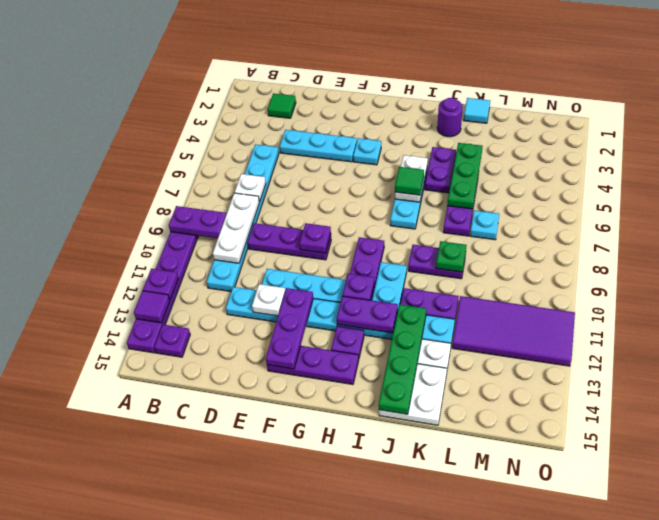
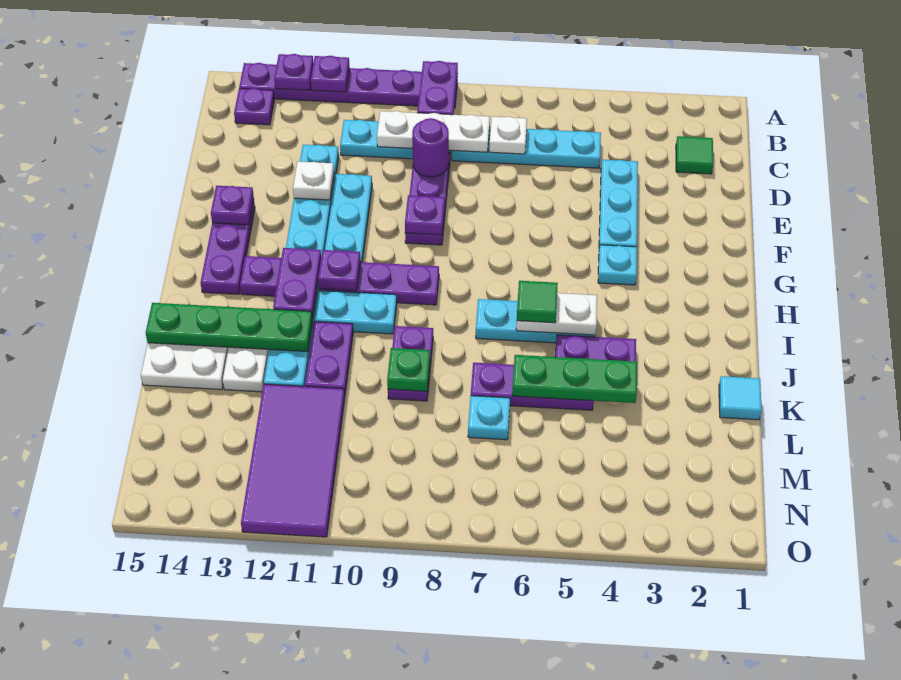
purple 1x1 tile [134,291,170,323] -> purple 1x1 plate [274,54,313,90]
purple 1x3 plate [266,288,313,369] -> purple 1x1 plate [211,186,254,225]
purple 1x1 round brick [437,98,463,137] -> purple 1x1 round brick moved to [412,118,449,177]

